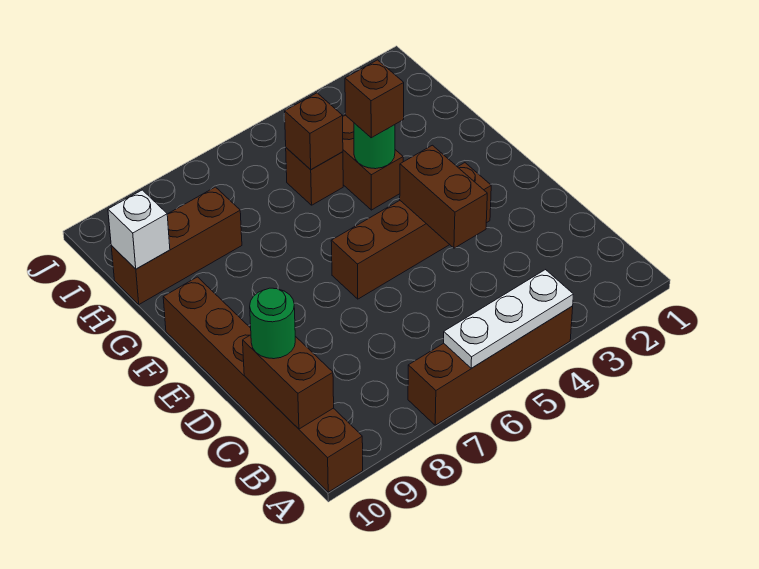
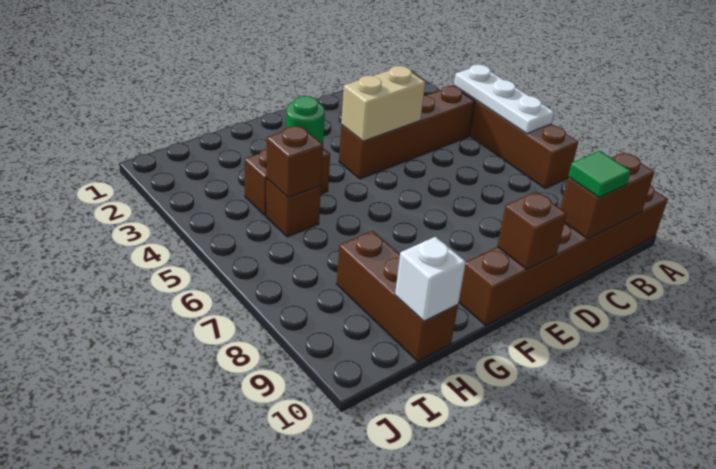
green 1x1 round brick [250,288,295,359] -> green 1x1 tile [568,151,631,198]
brown 1x2 brick [400,145,487,248] -> tan 1x2 brick [341,66,425,141]
brown 1x4 brick [331,163,491,299] -> brown 1x4 brick turned to [339,86,475,179]
brown 1x1 brick [345,60,404,138] -> brown 1x1 brick moved to [497,192,567,270]

